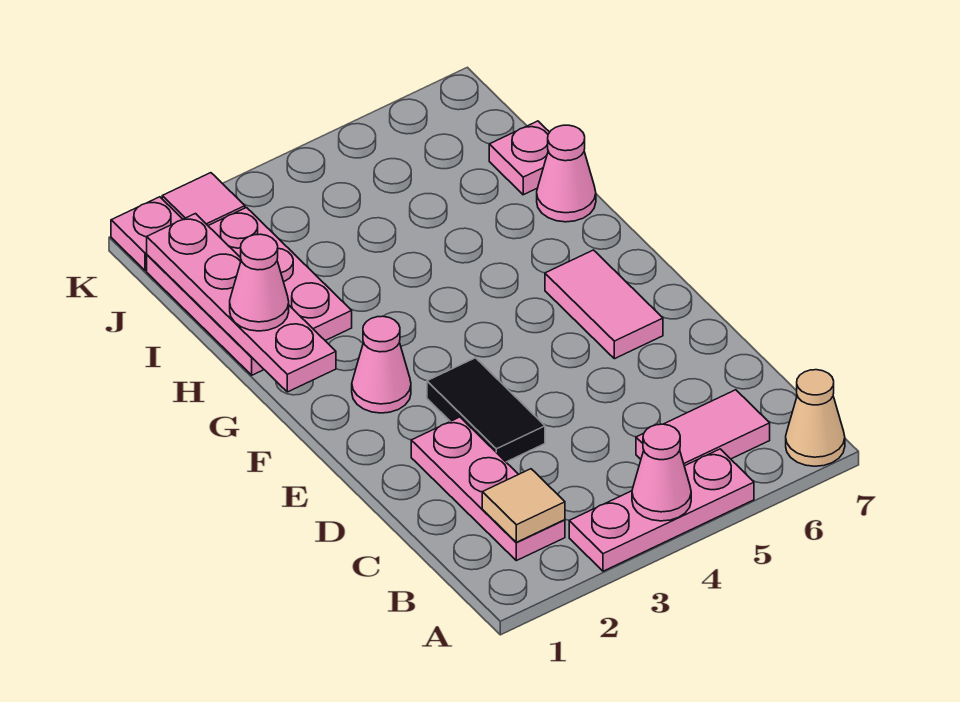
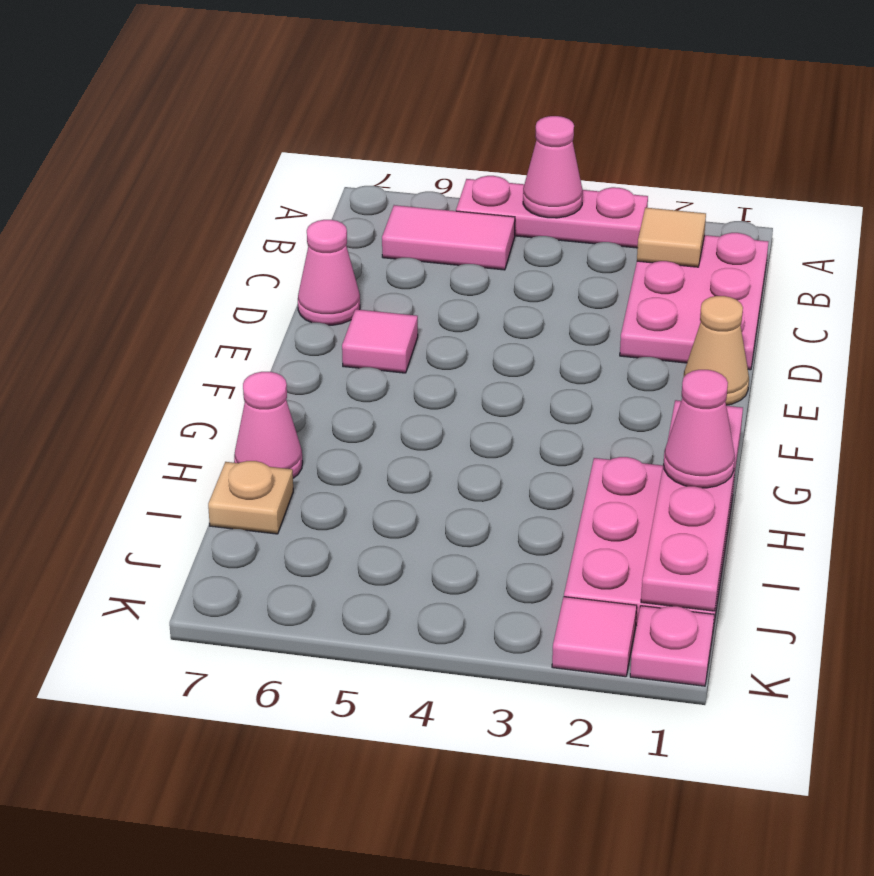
tan 1x1 cone [786,370,845,466] -> tan 1x1 cone moved to [684,296,749,405]
pink 1x3 plate [411,417,565,561] -> pink 2x3 plate [620,233,768,370]
black 1x2 tile [427,358,545,462] -> none
pink 1x2 tile [545,250,663,359] -> pink 1x1 tile [342,309,418,373]
pink 1x1 cone [352,316,411,413] -> pink 1x1 cone moved to [298,220,360,325]
pink 1x1 plate [489,121,550,195] -> tan 1x1 plate [208,461,293,534]

